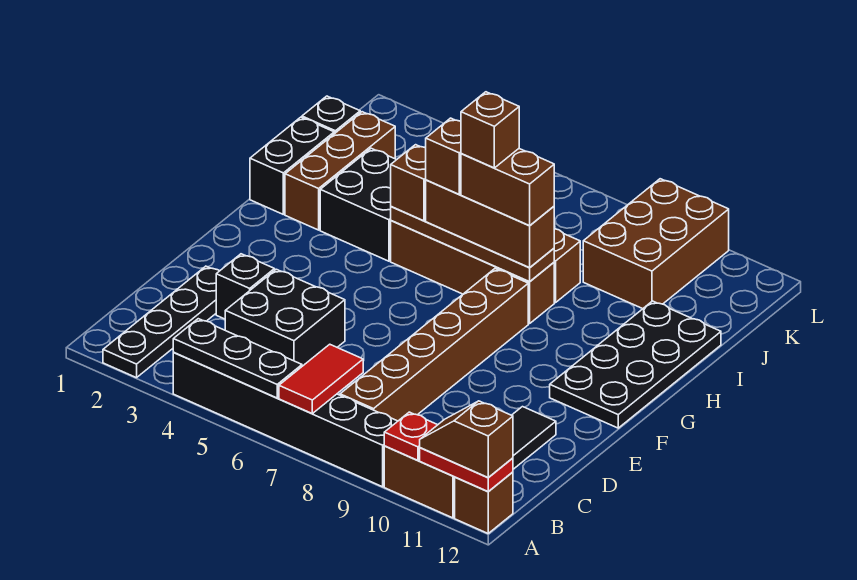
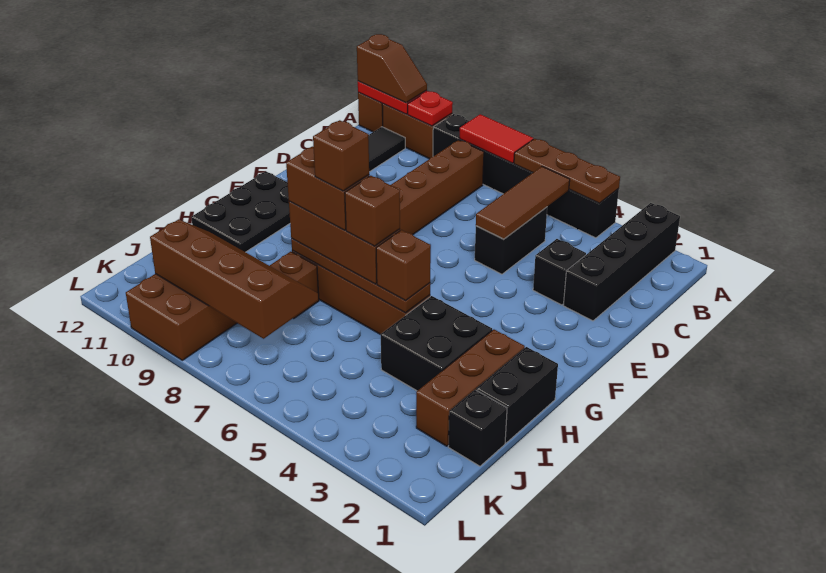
black 1x4 plate [103,266,219,378] -> black 1x4 brick [563,203,680,321]
black 1x3 plate [173,319,302,398] -> brown 1x3 plate [514,139,620,203]
red 1x2 tile [279,344,363,414] -> red 1x2 tile turned to [459,114,533,163]
none -> brown 1x3 tile [476,167,570,239]
black 2x2 brick [225,269,345,366] -> black 1x2 brick [475,207,547,274]
black 2x4 plate [550,301,721,428] -> black 2x3 plate [191,171,290,252]
none -> brown 2x4 slope [150,219,319,339]

